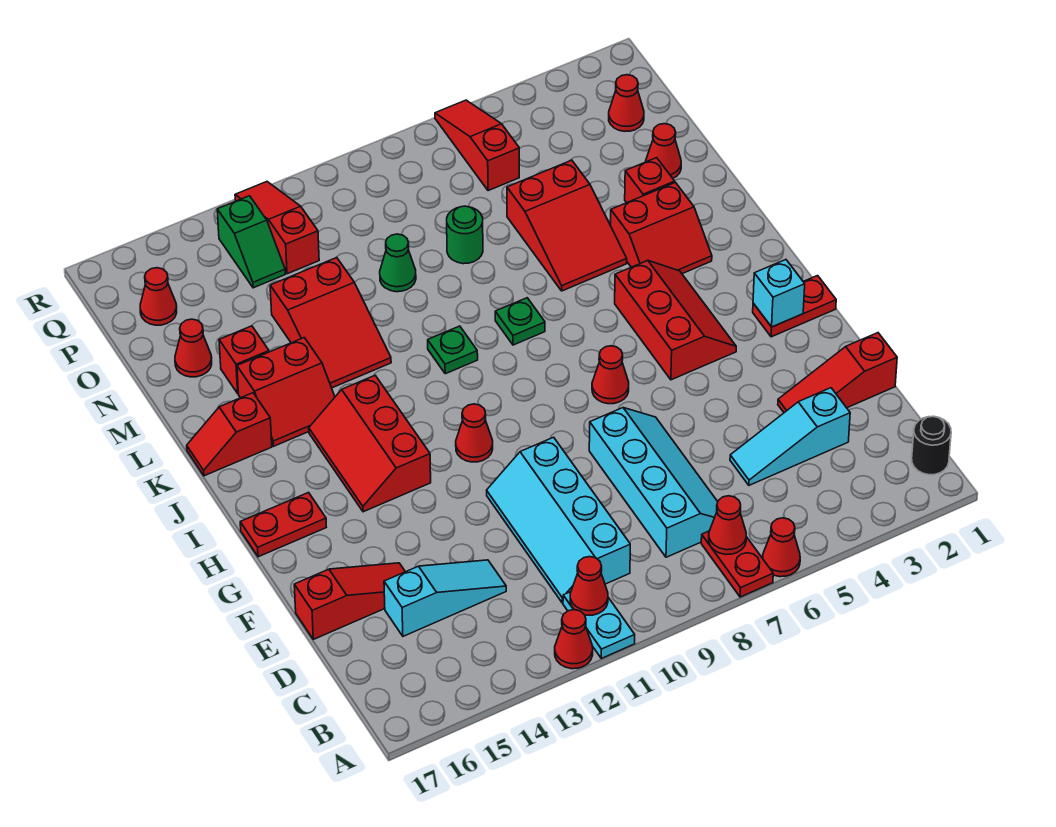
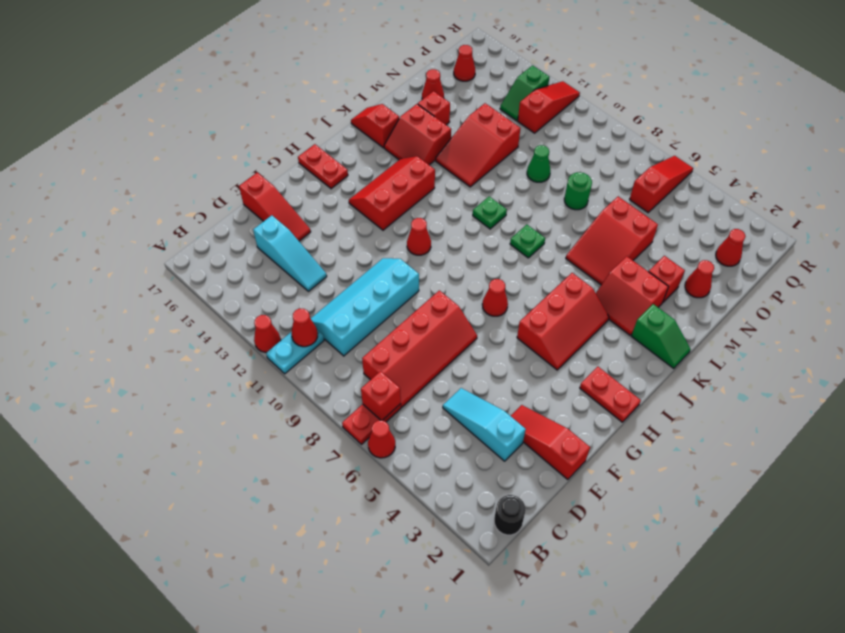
red 1x1 cone [709,496,746,554] -> red 1x1 brick [361,371,401,420]
cyan 2x4 slope [589,408,718,557] -> red 2x4 slope [362,290,477,407]
cyan 1x1 brick [753,260,805,327] -> none
none -> green 1x2 slope [631,304,691,369]

